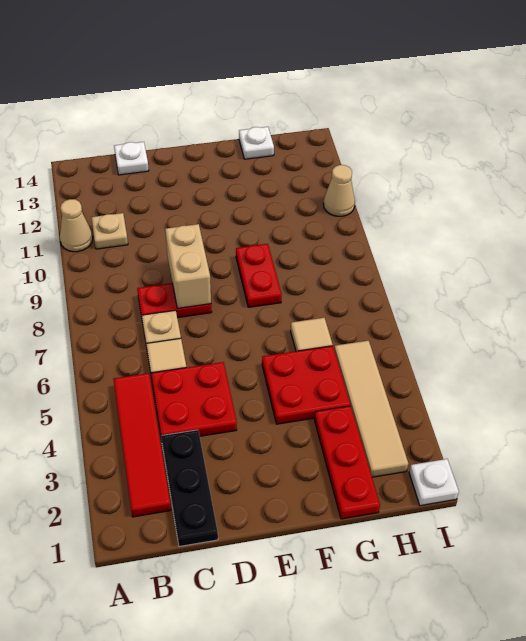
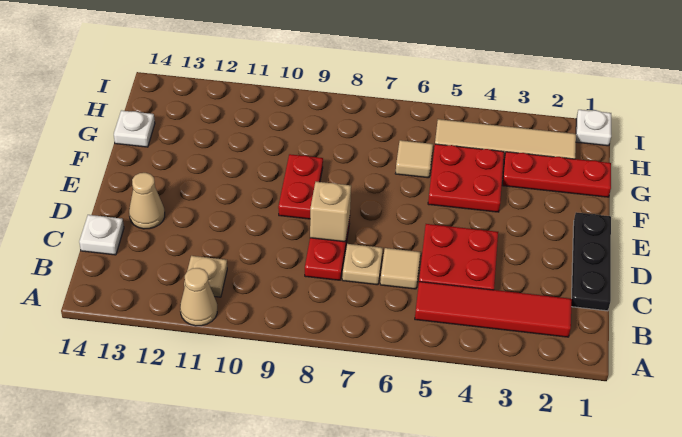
black 1x3 plate [161,430,218,547] -> black 1x3 plate turned to [571,212,611,311]
tan 1x2 brick [165,224,211,308] -> tan 1x1 brick [310,182,351,242]
red 1x2 plate [236,244,282,307] -> red 1x2 plate turned to [278,154,323,219]
tan 1x1 cone [323,165,355,216] -> tan 1x1 cone moved to [129,173,165,229]

